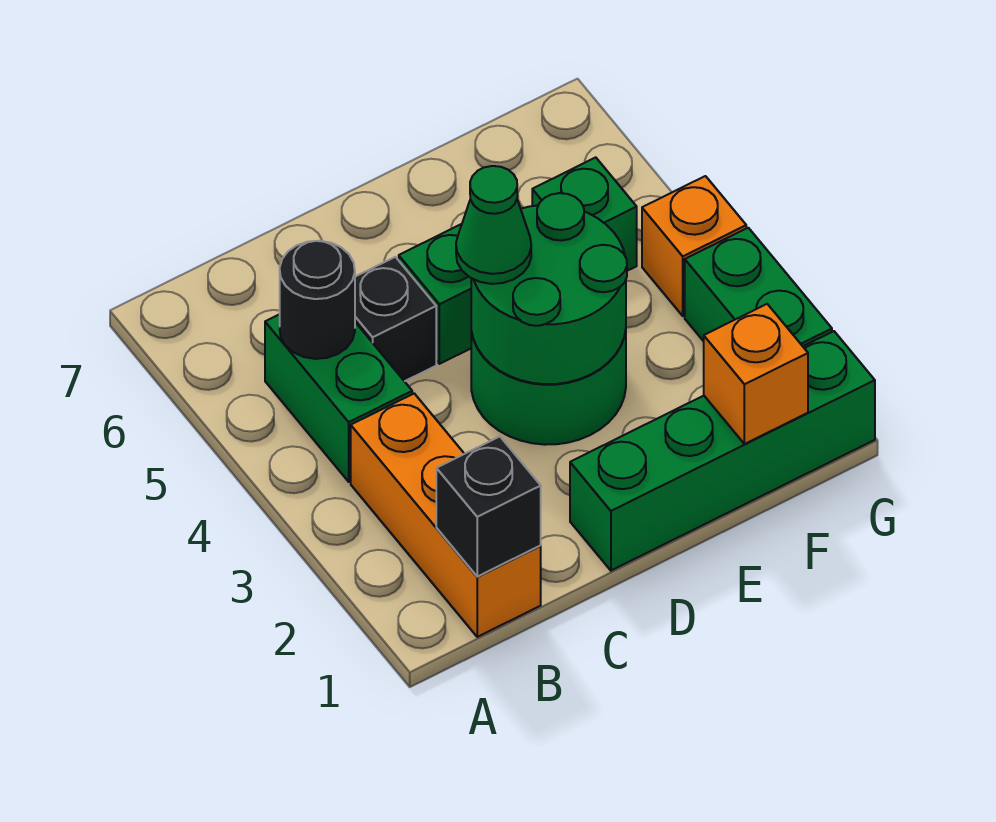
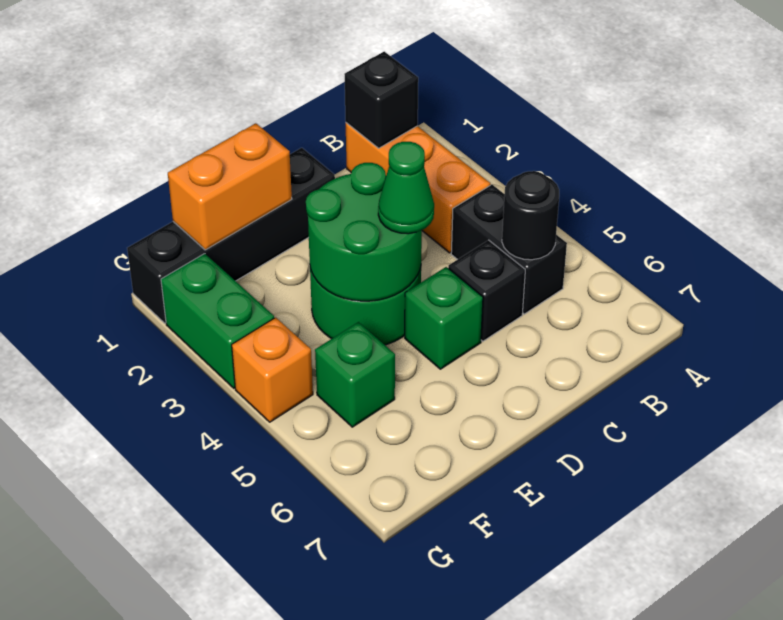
green 1x2 brick [265,314,412,482] -> black 1x2 brick [451,185,567,314]
green 1x4 brick [570,331,875,571] -> black 1x4 brick [127,148,335,323]
orange 1x1 brick [704,304,808,444] -> orange 1x2 brick [168,123,292,250]

